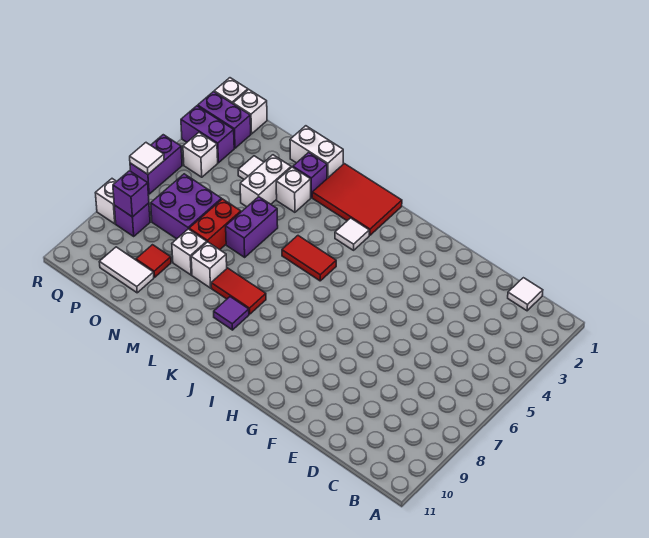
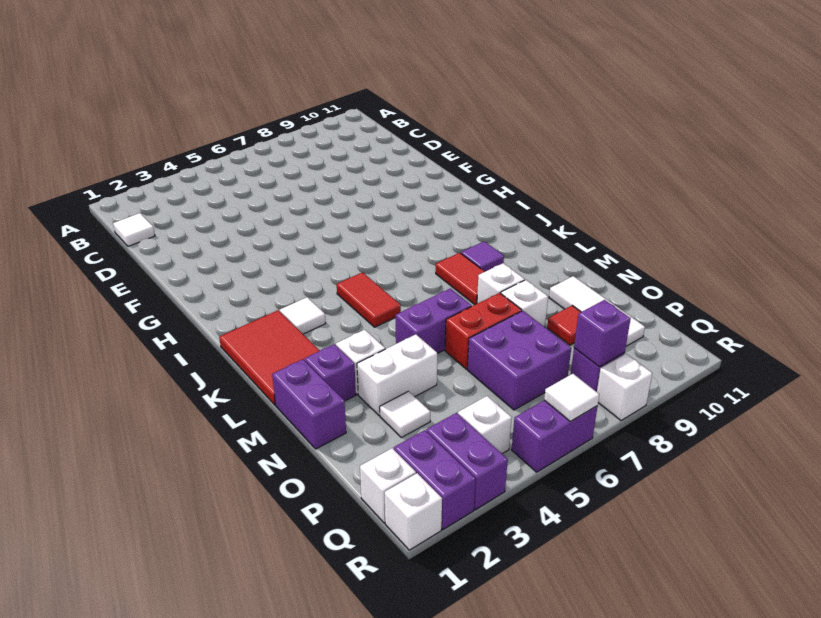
white 1x2 brick [290,126,343,178] -> purple 1x2 brick [272,359,346,449]
white 1x2 tile [100,247,154,293] -> white 1x3 tile [549,276,645,346]

